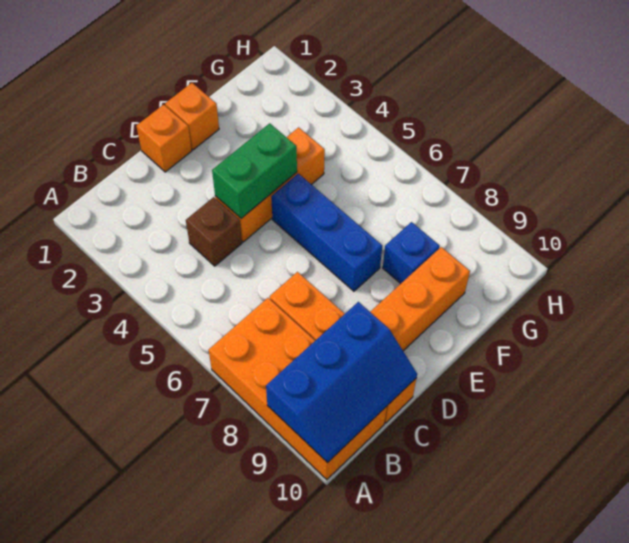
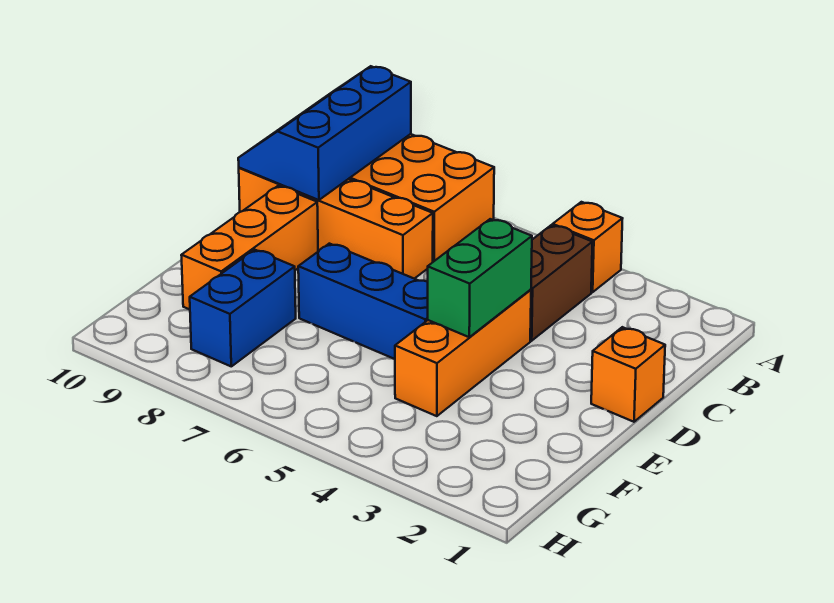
brown 1x1 brick [186,197,242,266] -> brown 1x2 brick [530,225,593,341]
orange 1x1 brick [165,83,219,150] -> orange 1x1 brick moved to [553,202,623,292]
blue 1x1 brick [383,222,440,284] -> blue 1x2 brick [190,250,296,366]

